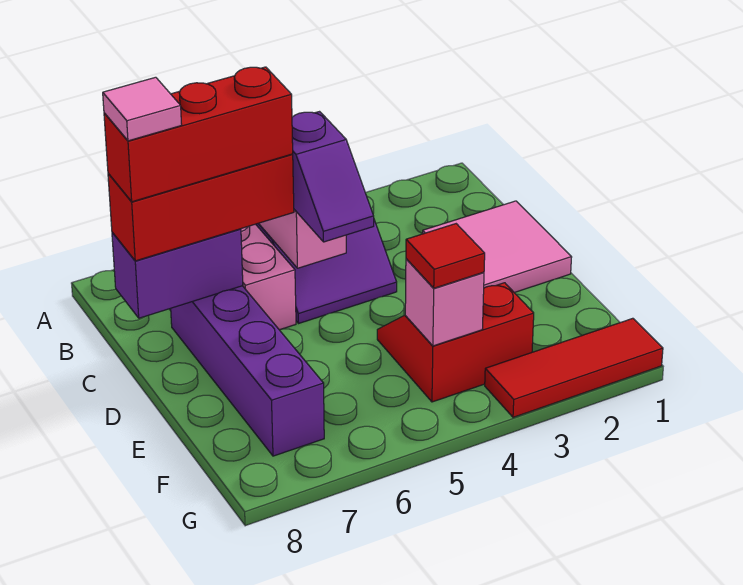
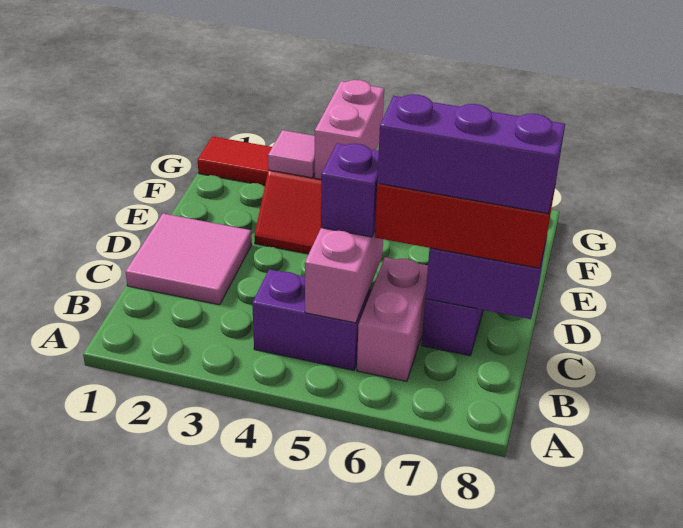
red 1x3 brick [104,67,293,202] -> purple 1x3 brick [377,94,565,213]
pink 1x1 tile [103,77,182,141] -> pink 1x1 tile moved to [268,130,315,178]
pink 1x1 brick [405,259,484,346] -> pink 1x2 brick [315,80,384,179]
red 1x1 tile [406,224,485,288] -> none

